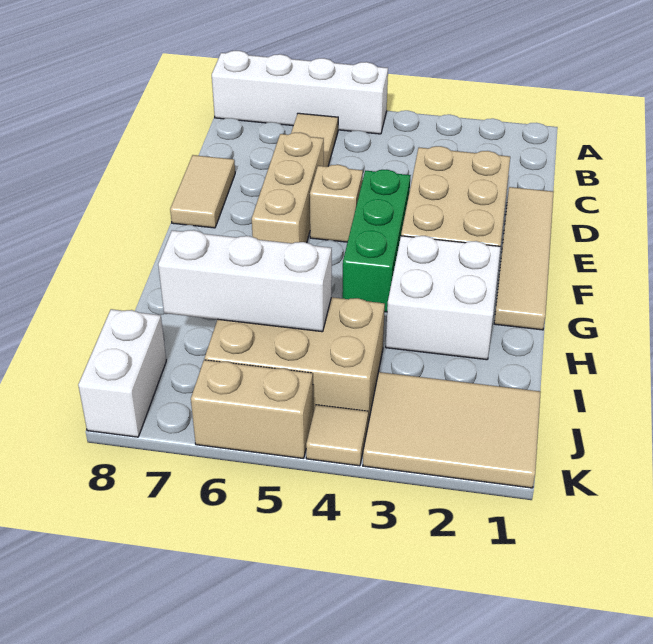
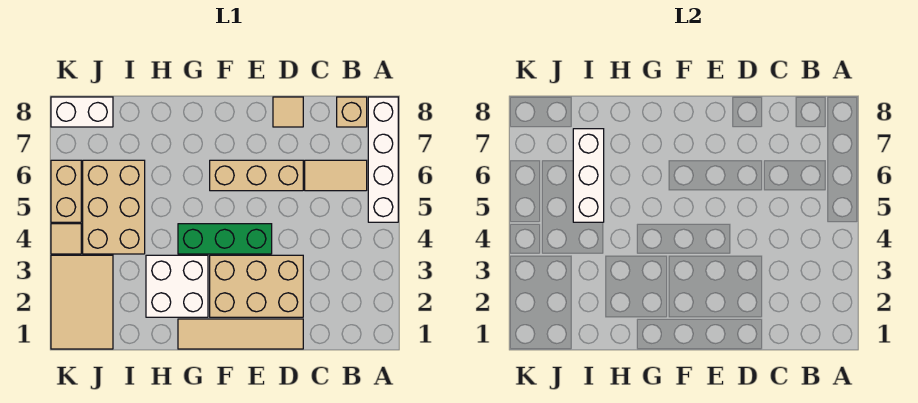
tan 1x2 tile [170,155,235,228] -> tan 1x1 tile [273,97,303,127]
tan 1x1 brick [310,165,363,242] -> tan 1x1 brick moved to [337,97,367,127]

